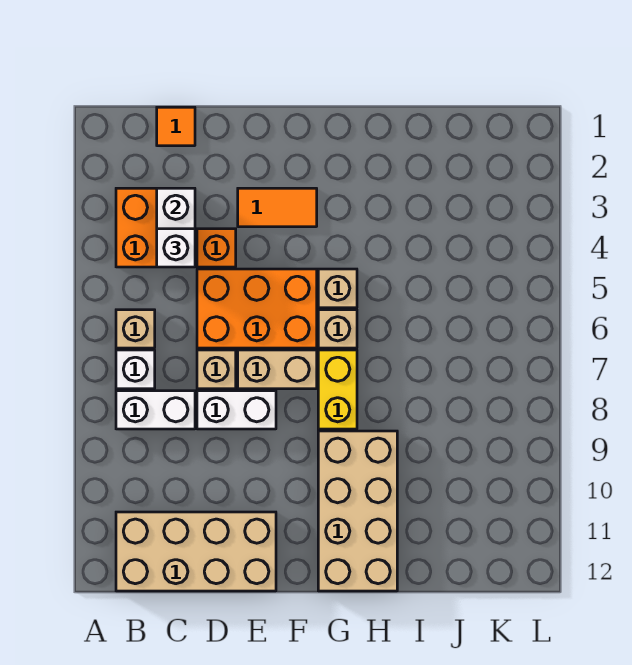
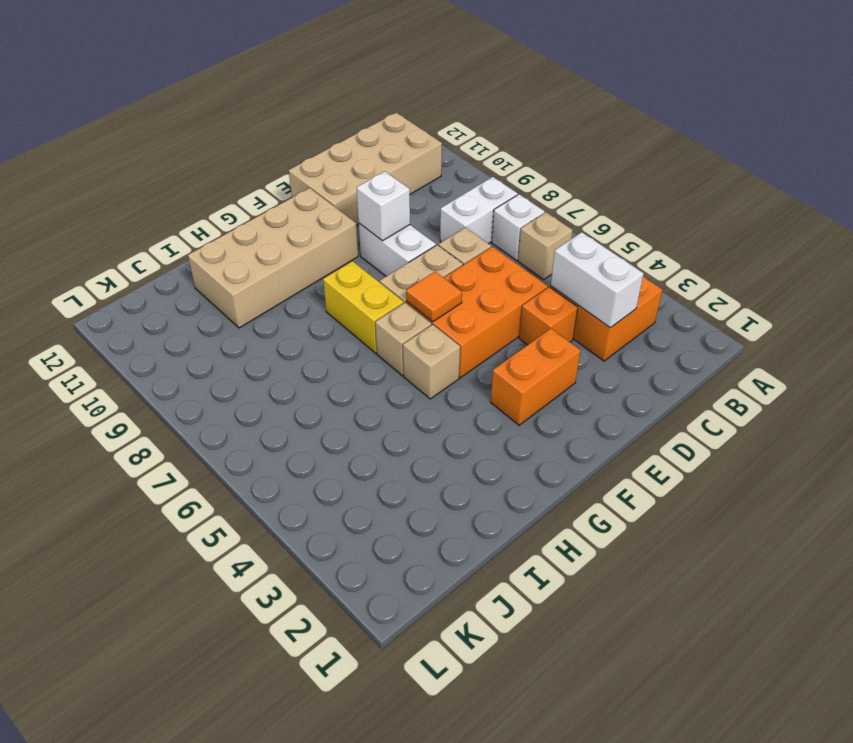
orange 1x1 tile [157,107,195,146] -> orange 1x1 tile moved to [406,272,462,322]
white 1x1 brick [157,229,195,267] -> white 1x1 brick moved to [357,171,410,241]
white 1x2 brick [197,391,276,429] -> white 1x2 brick turned to [359,224,436,276]
orange 1x2 tile [238,188,317,227] -> orange 1x2 brick [491,329,581,425]
tan 2x4 brick [318,431,397,591] -> tan 2x4 brick turned to [188,188,358,328]

